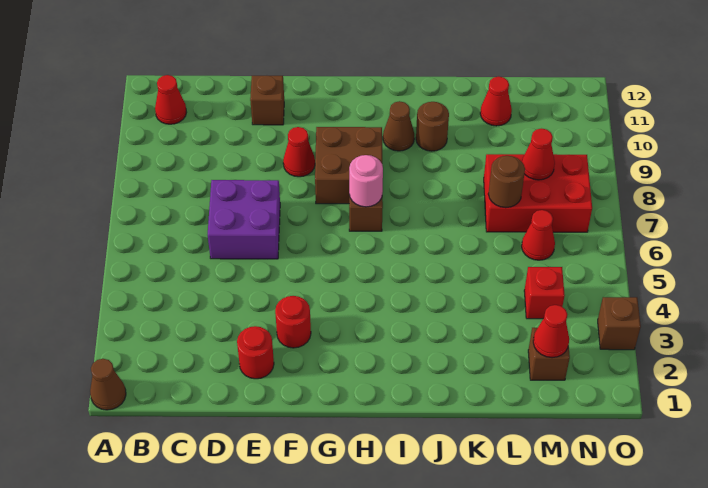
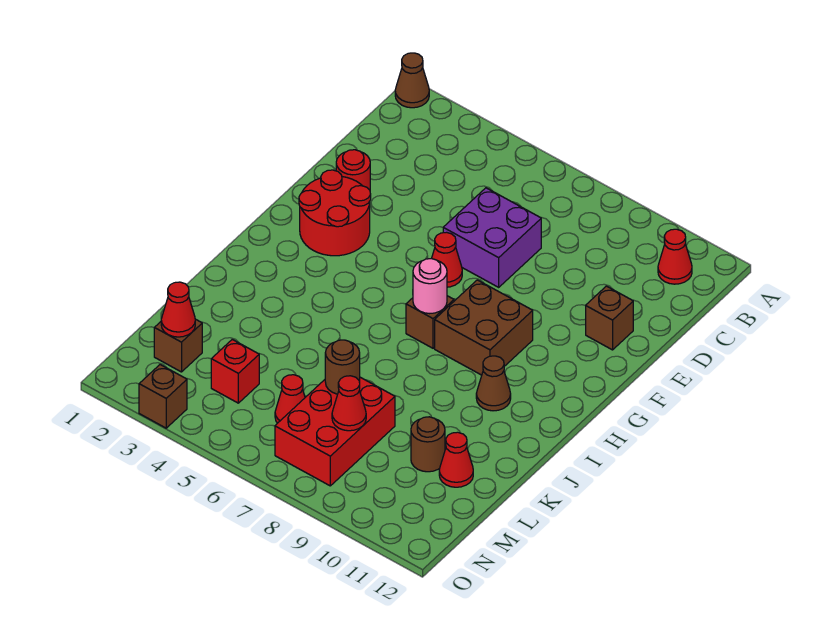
red 1x1 round brick [275,296,311,348] -> red 2x2 round brick [299,170,371,256]
red 1x1 cone [283,127,315,177] -> red 1x1 cone moved to [432,232,462,287]
brown 1x1 round brick [416,102,449,151] -> brown 1x1 round brick moved to [411,417,445,472]

